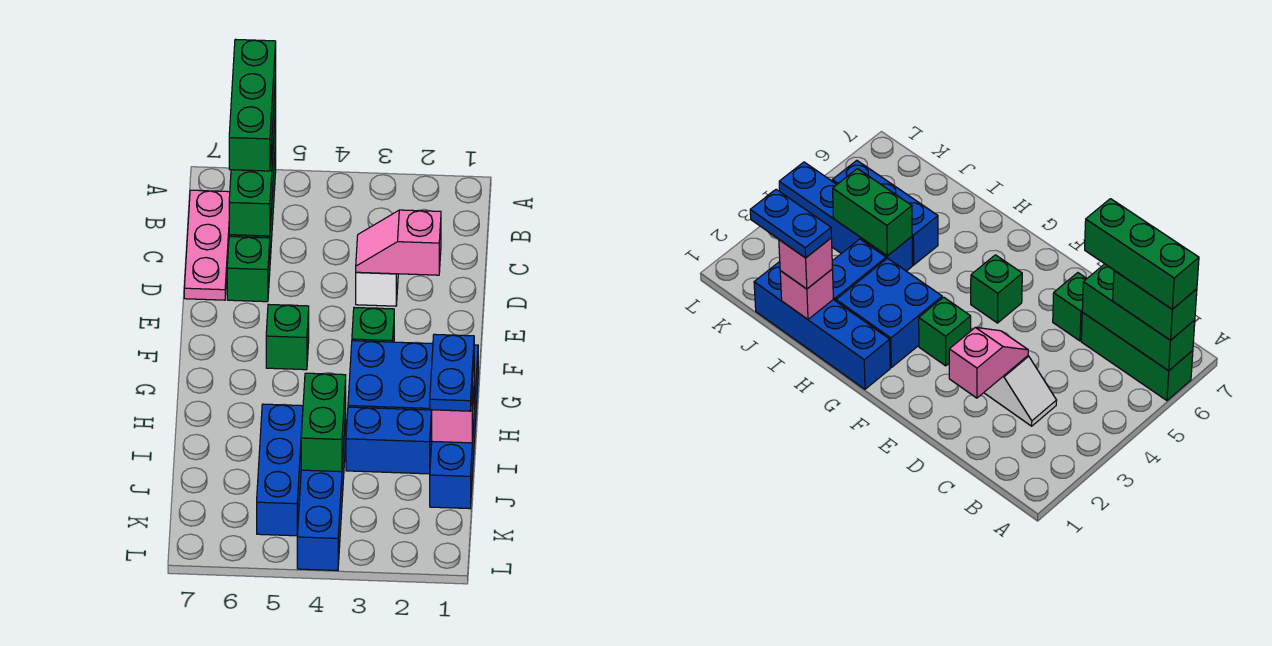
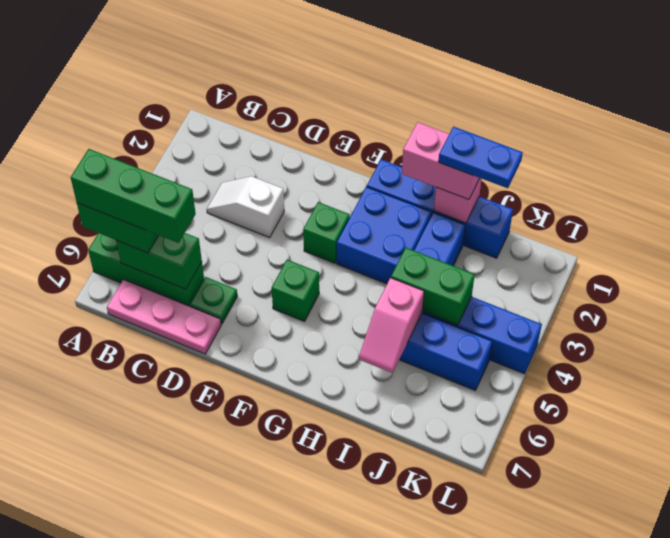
green 1x3 brick [229,109,276,236] -> green 1x2 brick [116,233,202,289]
pink 1x2 slope [356,210,441,275] -> pink 1x2 slope moved to [359,278,424,373]
green 1x1 brick [227,237,270,302] -> green 1x1 plate [190,277,237,324]
pink 1x1 brick [779,238,832,289] -> pink 1x2 brick [402,122,479,199]

